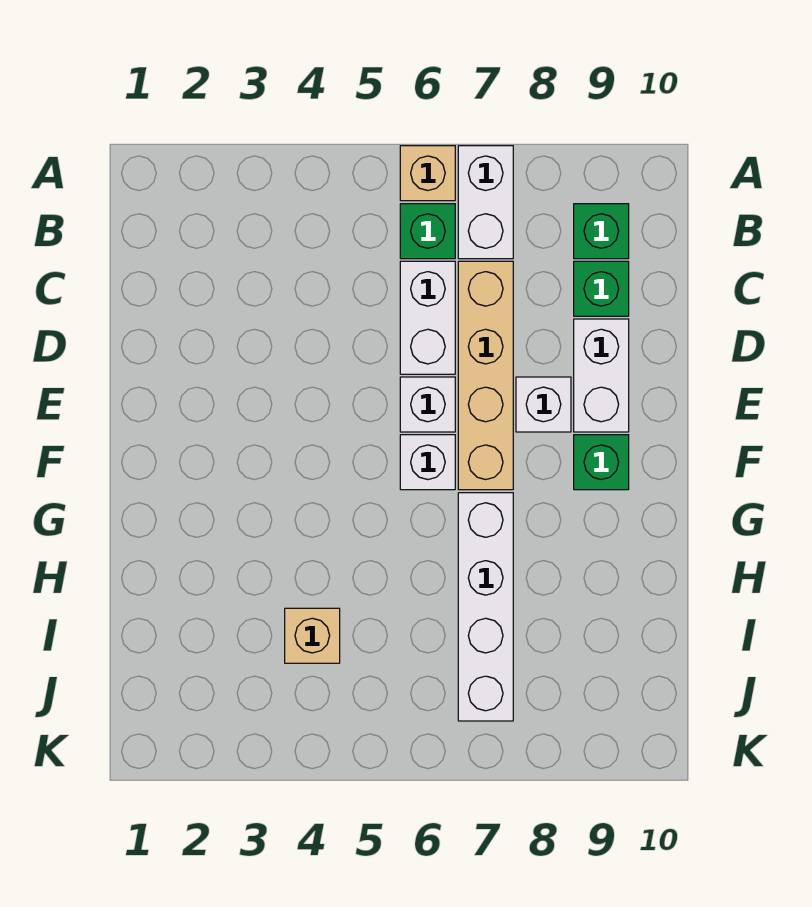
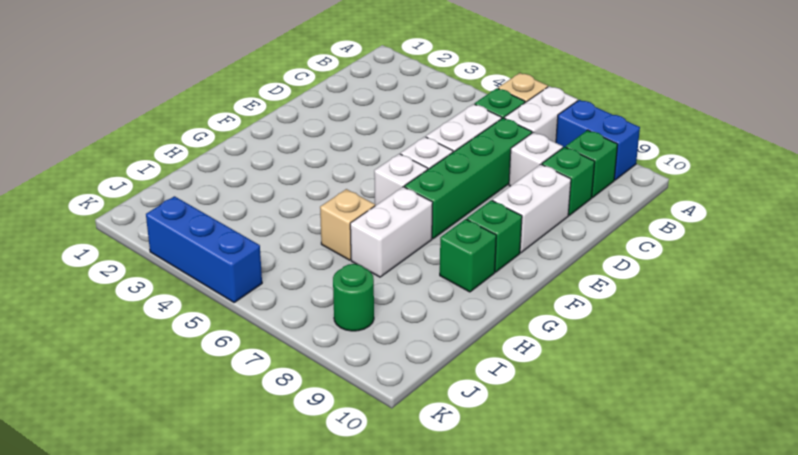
none -> blue 1x2 brick [556,100,640,180]
tan 1x4 brick [458,261,513,490] -> green 1x4 brick [404,118,532,238]
white 1x1 brick [516,377,571,432] -> white 1x1 brick moved to [509,132,563,186]
white 1x4 brick [458,493,513,721] -> white 1x2 brick [350,187,433,277]
none -> green 1x1 brick [440,219,496,292]
tan 1x1 brick [285,608,340,663] -> tan 1x1 brick moved to [320,189,375,260]
none -> green 1x1 round brick [333,264,374,331]
none -> blue 1x3 brick [146,196,262,303]

